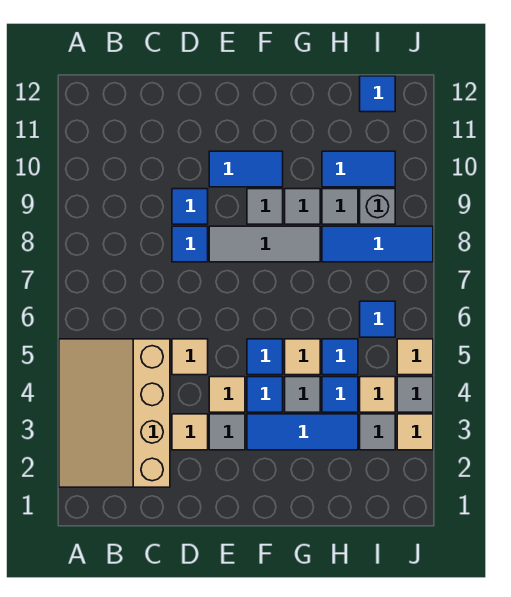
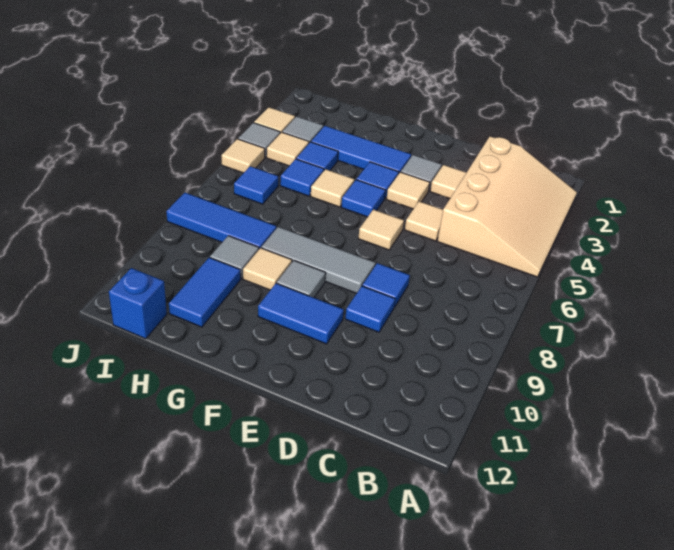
none -> tan 1x1 tile [358,209,404,250]
grey 1x1 tile [285,377,320,412] -> none
grey 1x1 tile [285,189,320,224] -> tan 1x1 tile [243,248,292,290]
blue 1x2 tile [322,151,395,187] -> blue 1x2 tile turned to [169,257,241,327]
grey 1x1 brick [360,189,395,224] -> none
blue 1x1 tile [360,76,395,112] -> blue 1x1 brick [109,268,167,339]

